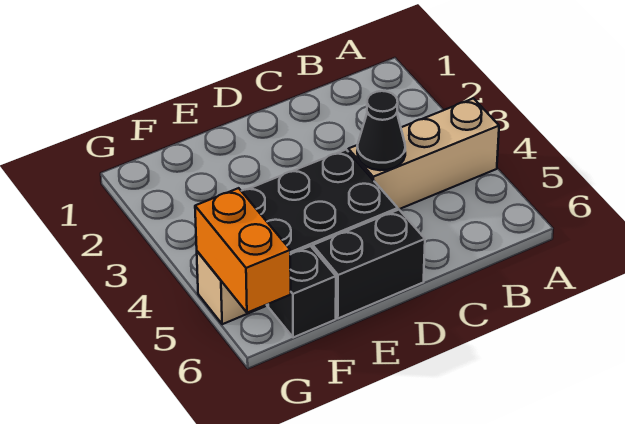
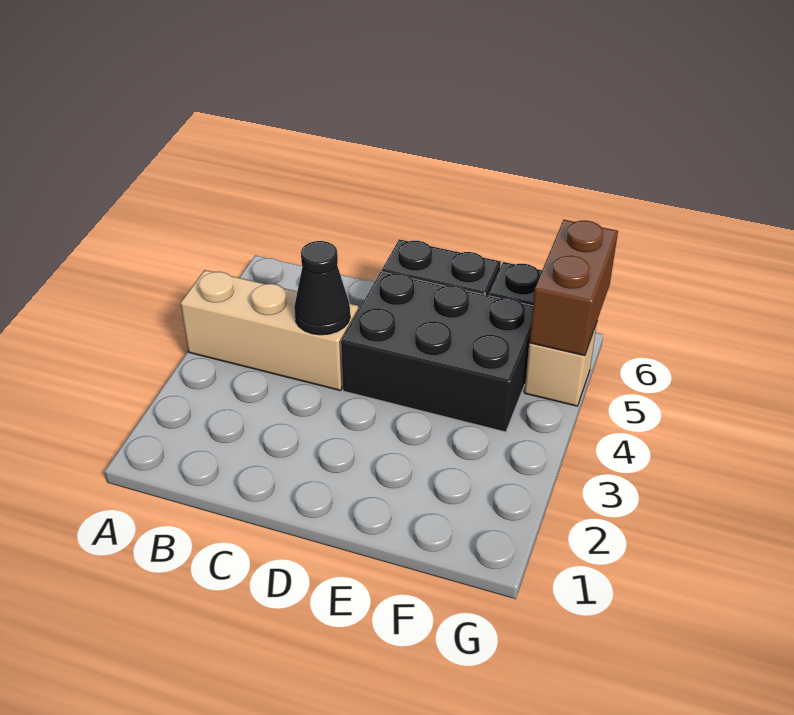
orange 1x2 brick [195,188,291,313] -> brown 1x2 brick [529,220,618,356]

